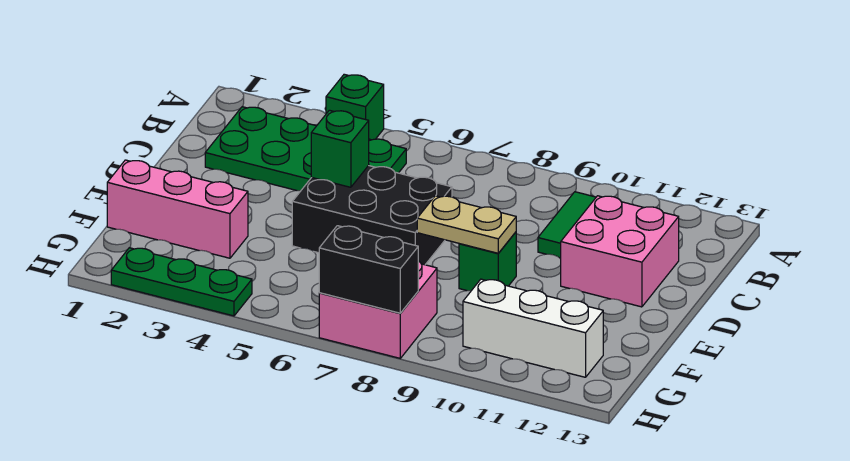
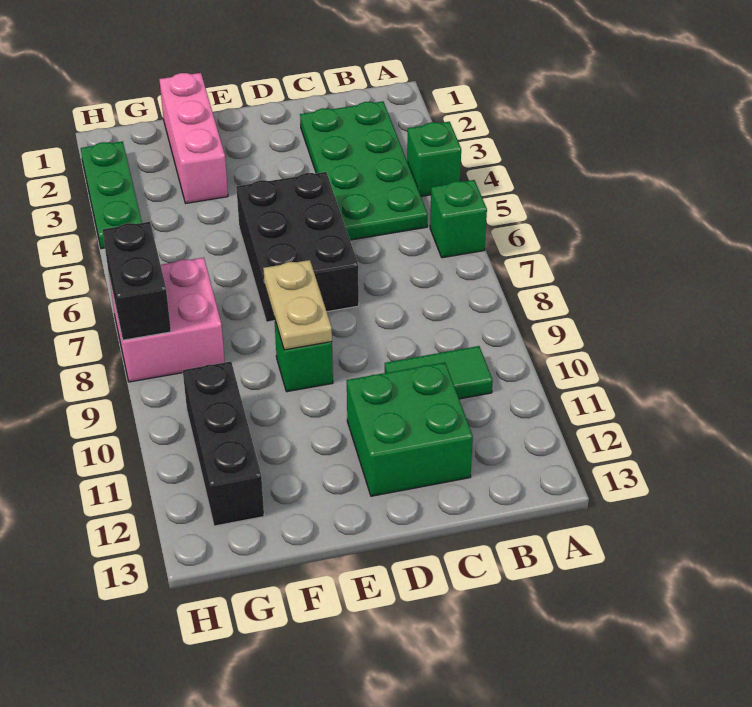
pink 2x2 brick [561,196,679,307] -> green 2x2 brick [347,362,473,496]
green 1x1 brick [311,110,369,187] -> green 1x1 brick moved to [430,180,487,258]
white 1x3 brick [463,279,603,377] -> black 1x3 brick [183,362,264,526]

